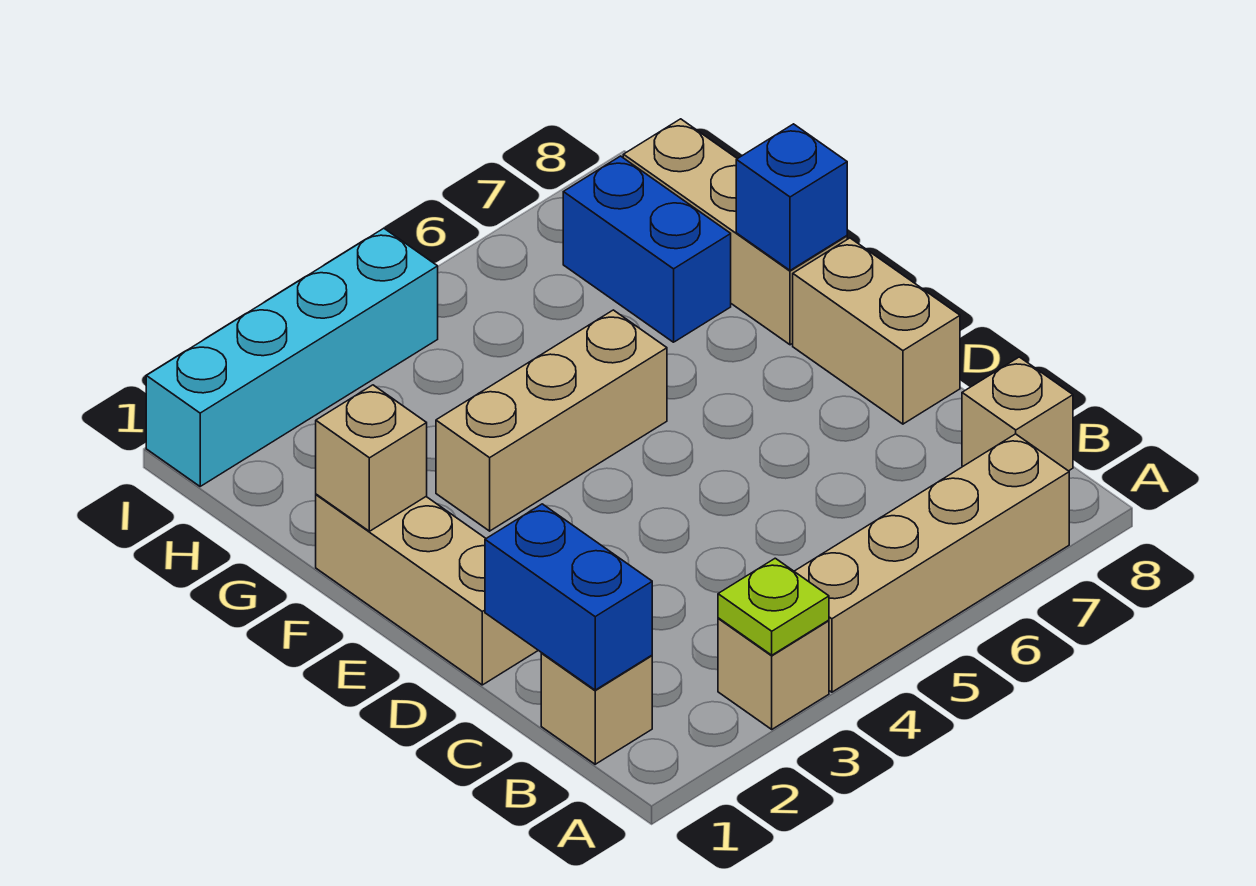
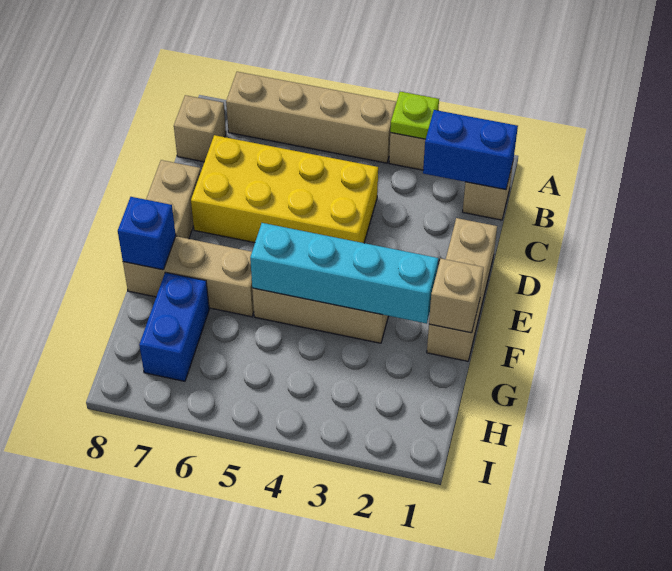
blue 1x2 brick [485,504,652,690] -> blue 1x2 brick turned to [423,110,518,190]
none -> yellow 2x4 brick [191,135,378,243]
tan 1x3 brick [623,119,847,345] -> tan 1x3 brick turned to [123,236,254,317]
cyan 1x4 brick [146,228,438,486] -> cyan 1x4 brick moved to [250,223,438,324]

